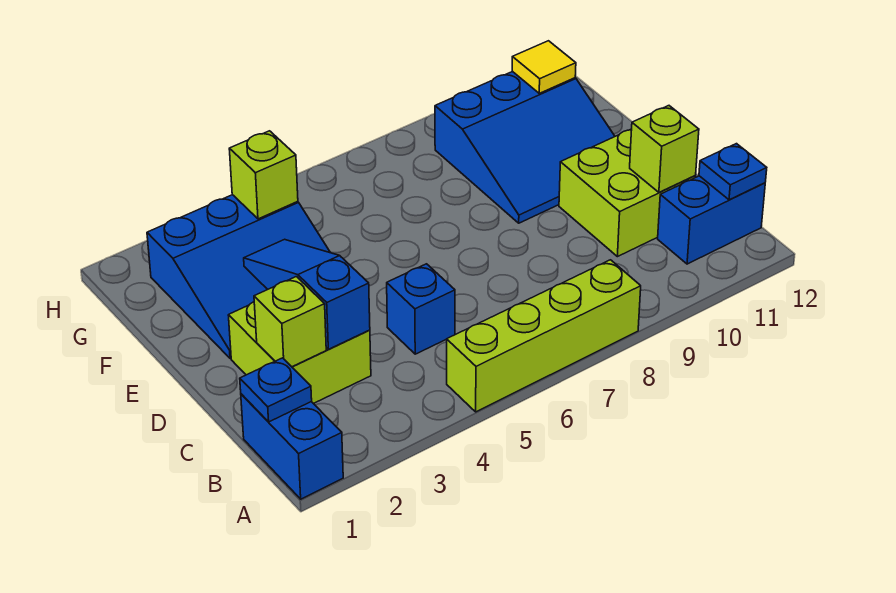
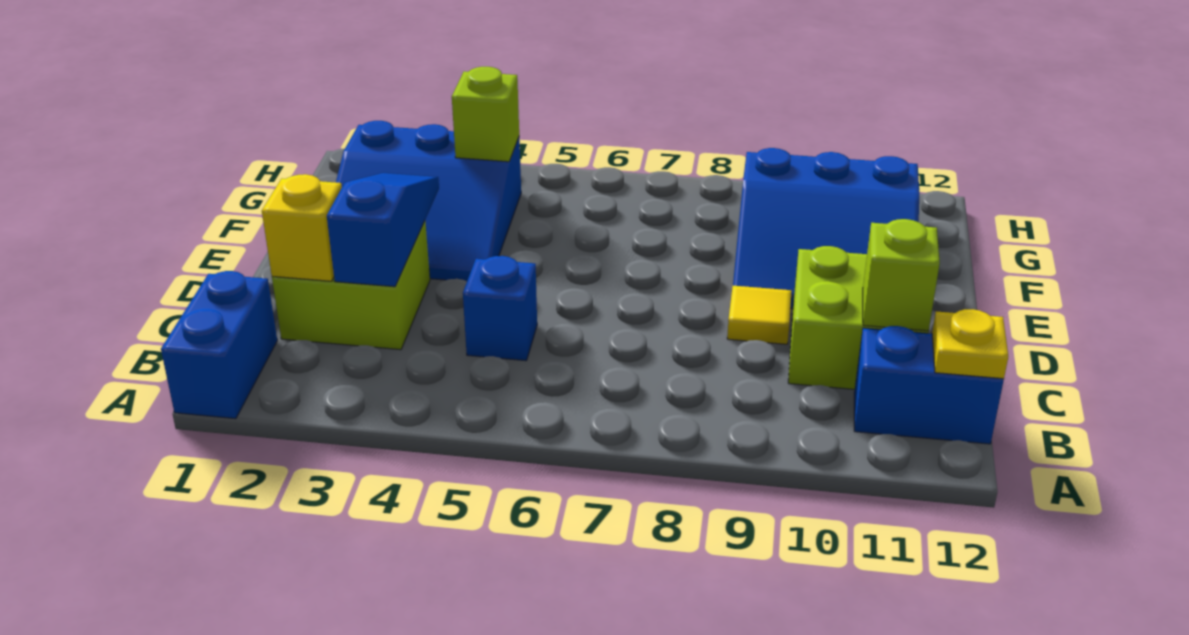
lime 1x4 brick [447,260,641,412] -> none
blue 1x1 plate [240,358,312,422] -> none
blue 1x1 plate [699,144,767,200] -> yellow 1x1 plate [932,309,1008,379]
lime 1x1 brick [254,277,326,367] -> yellow 1x1 brick [262,174,342,281]
yellow 1x1 tile [512,41,576,93] -> yellow 1x1 tile moved to [727,286,792,344]

